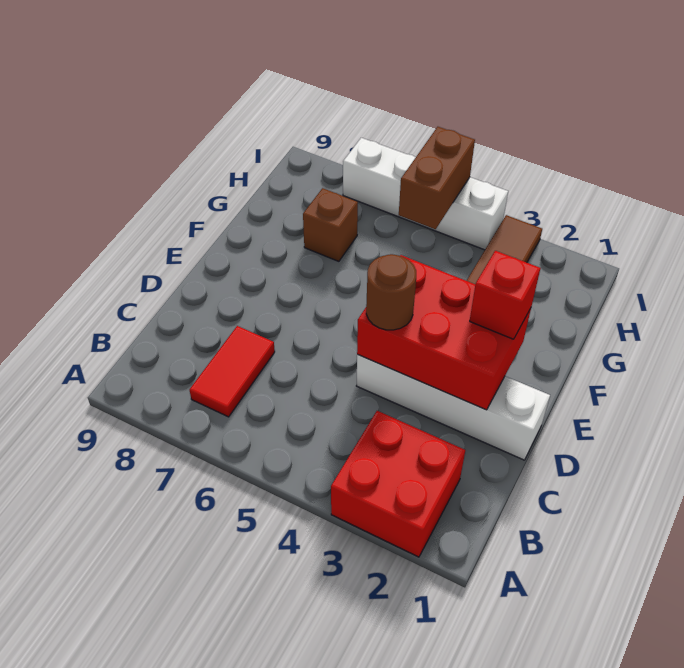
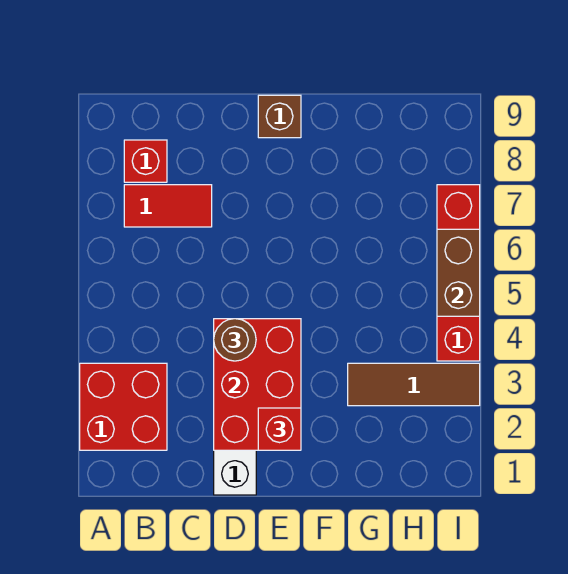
none -> red 1x1 brick [124,140,167,182]
brown 1x1 brick [303,188,358,261] -> brown 1x1 brick moved to [258,95,301,138]
brown 1x2 brick [399,127,475,229] -> brown 1x2 brick turned to [437,229,480,316]
white 1x4 brick [343,138,508,250] -> red 1x4 brick [437,185,480,361]

